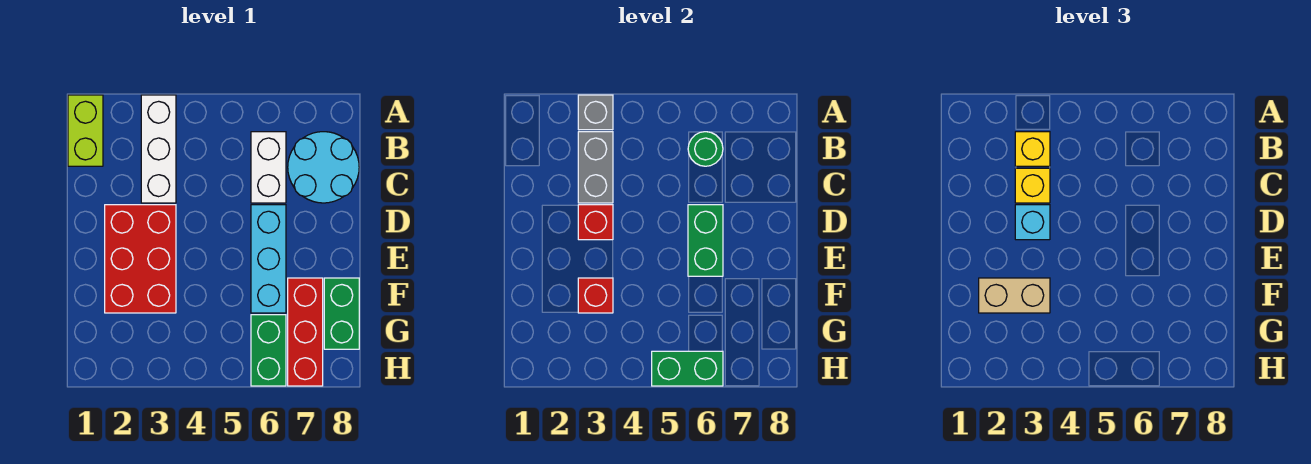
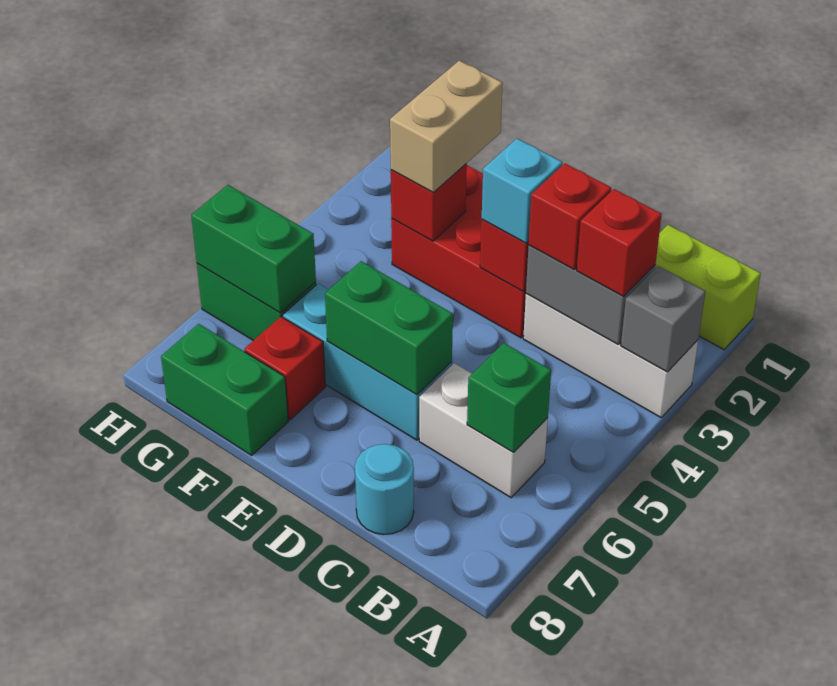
yellow 1x1 brick [1015,132,1050,166] -> red 1x1 brick [577,189,662,296]
green 1x1 round brick [688,132,723,166] -> green 1x1 brick [467,343,551,452]
cyan 2x2 round brick [288,132,359,203] -> cyan 1x1 round brick [355,444,414,534]
yellow 1x1 brick [1015,168,1050,203] -> red 1x1 brick [528,164,611,269]
red 1x3 brick [288,278,323,386] -> red 1x1 brick [244,317,325,420]
green 1x2 brick [652,351,723,386] -> green 1x2 brick turned to [191,185,316,313]

